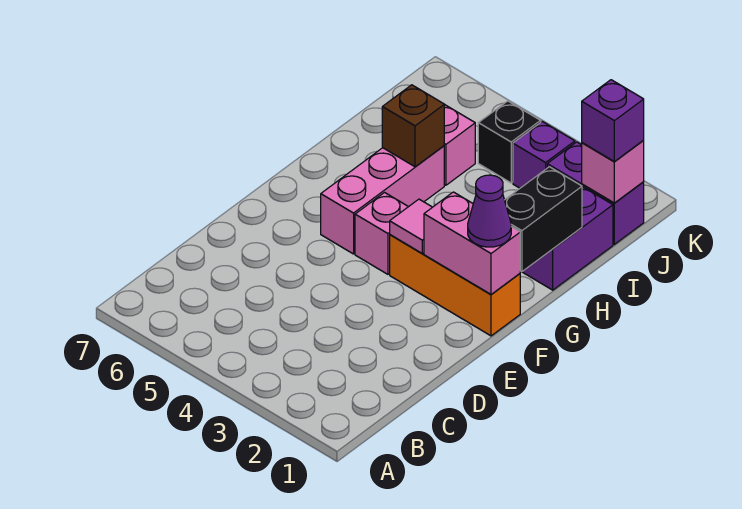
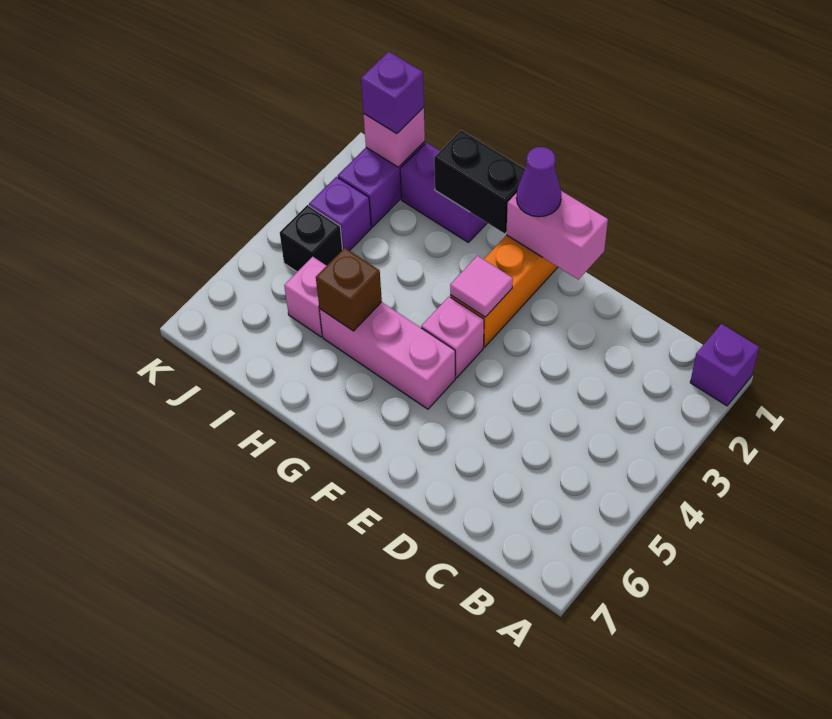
none -> purple 1x1 brick [690,324,759,406]
pink 1x2 brick [424,192,520,294] -> pink 1x2 brick turned to [506,191,608,280]

